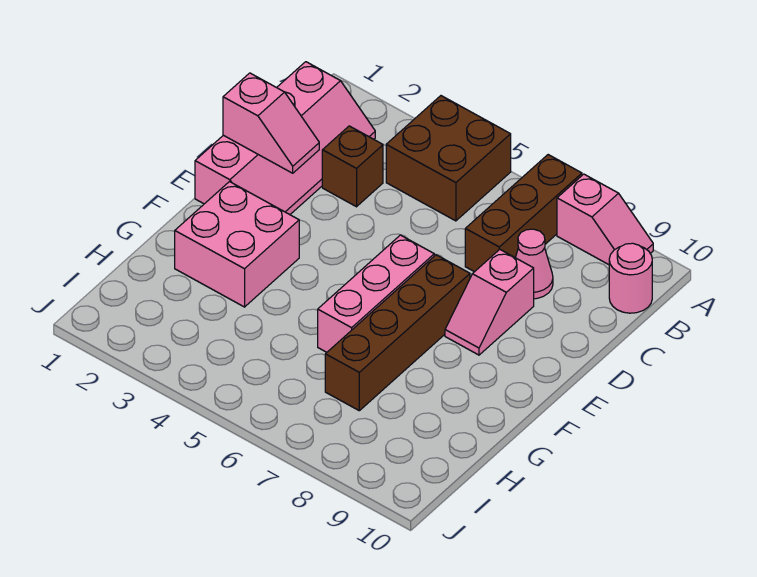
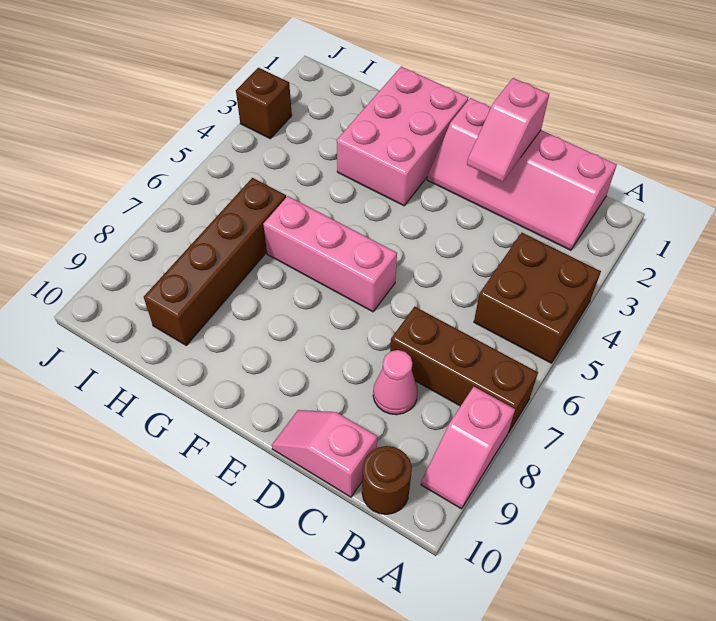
pink 1x1 round brick [609,243,652,313] -> brown 1x1 round brick [362,446,412,514]
brown 1x1 brick [322,126,383,207] -> brown 1x1 brick moved to [236,68,292,138]
pink 1x2 slope [445,249,534,355] -> pink 1x2 slope moved to [272,410,377,497]
brown 1x4 brick [325,255,470,411] -> brown 1x4 brick turned to [144,178,286,345]
pink 2x2 brick [175,182,299,307] -> pink 2x3 brick [337,67,469,206]

